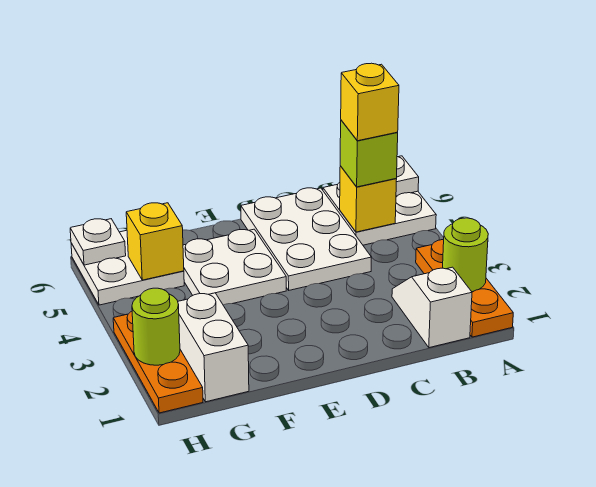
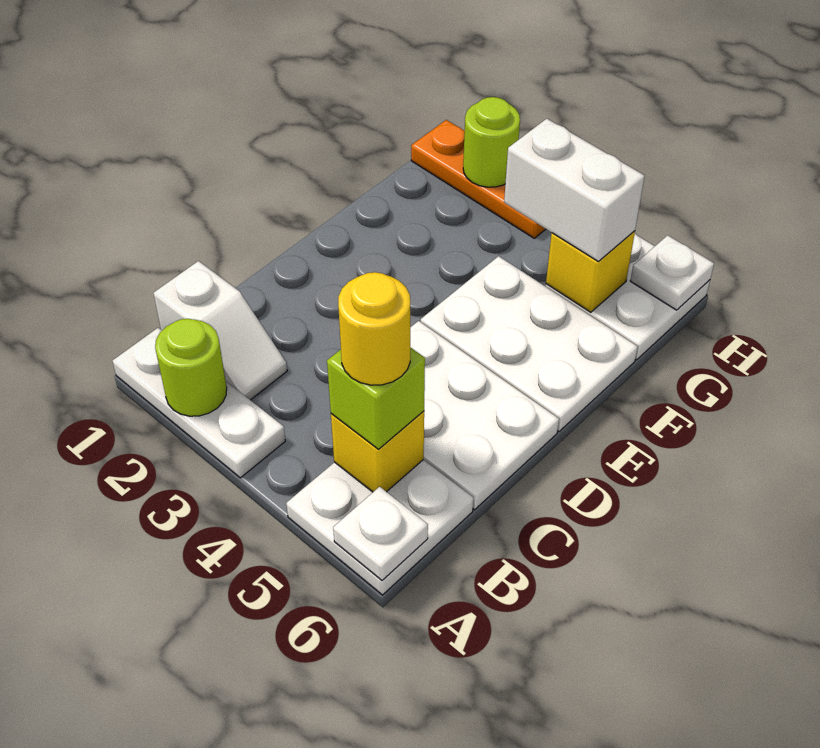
orange 1x3 plate [416,240,513,337] -> white 1x3 plate [112,328,285,478]
yellow 1x1 brick [341,63,399,141] -> yellow 1x1 round brick [338,272,410,385]
white 2x2 plate [183,229,286,305] -> white 2x3 plate [421,256,638,432]
white 1x2 brick [178,293,249,402] -> white 1x2 brick moved to [504,119,645,261]

